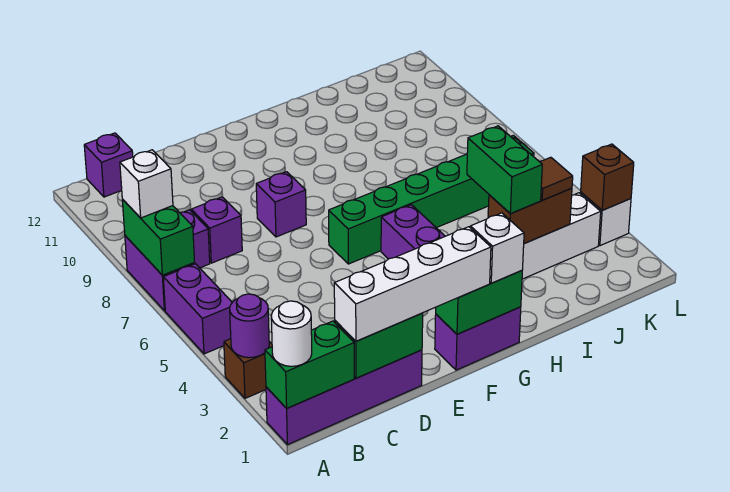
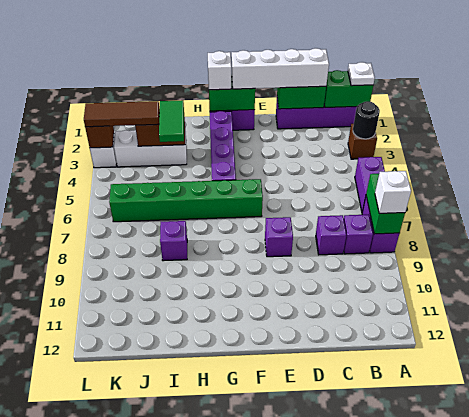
white 1x1 round brick [271,301,312,366] -> white 1x1 plate [348,62,375,86]
purple 1x1 round brick [230,294,269,358] -> black 1x1 round brick [353,101,380,139]
purple 1x1 brick [84,133,133,197] -> purple 1x1 brick moved to [160,221,187,261]
green 1x2 brick [467,126,542,214] -> green 1x2 tile [159,100,184,142]
brown 1x1 tile [540,157,573,200] -> brown 1x3 tile [84,101,159,127]

